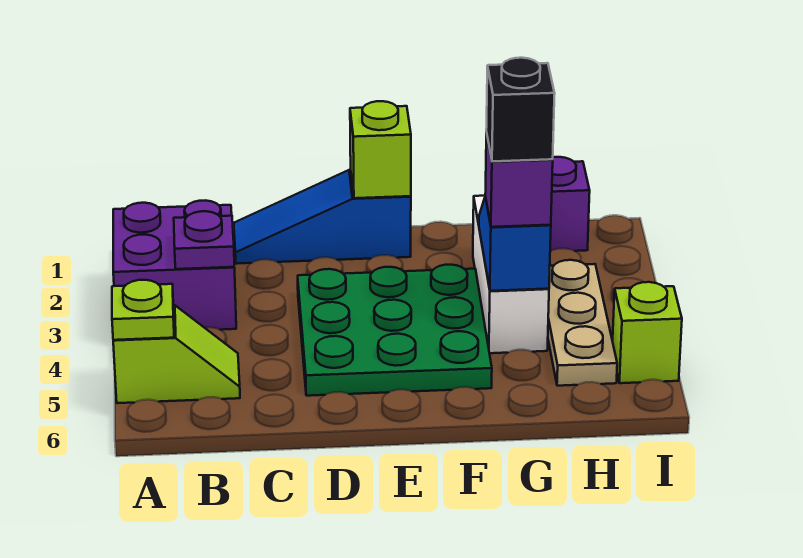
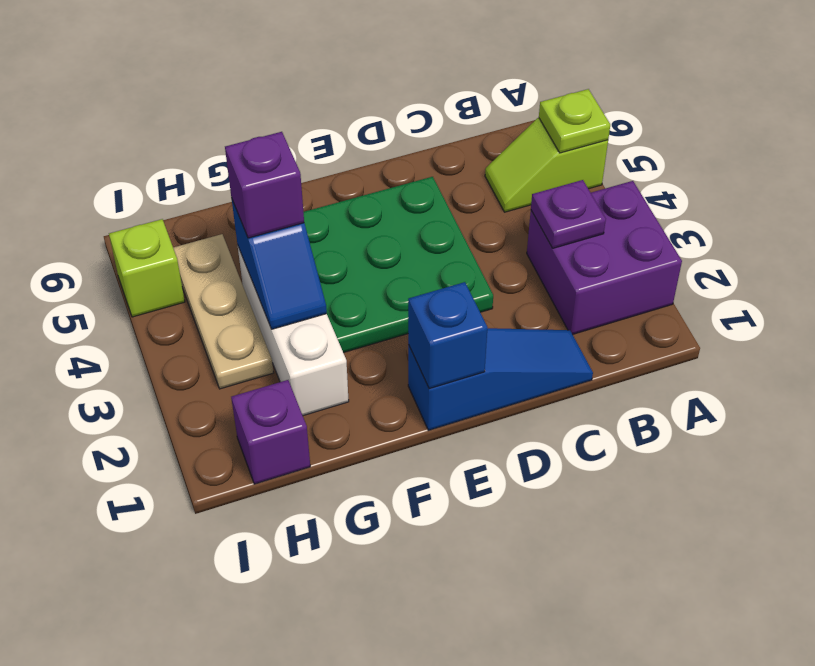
lime 1x1 brick [350,101,411,198] -> blue 1x1 brick [408,282,488,389]
black 1x1 brick [486,58,555,161] -> none

